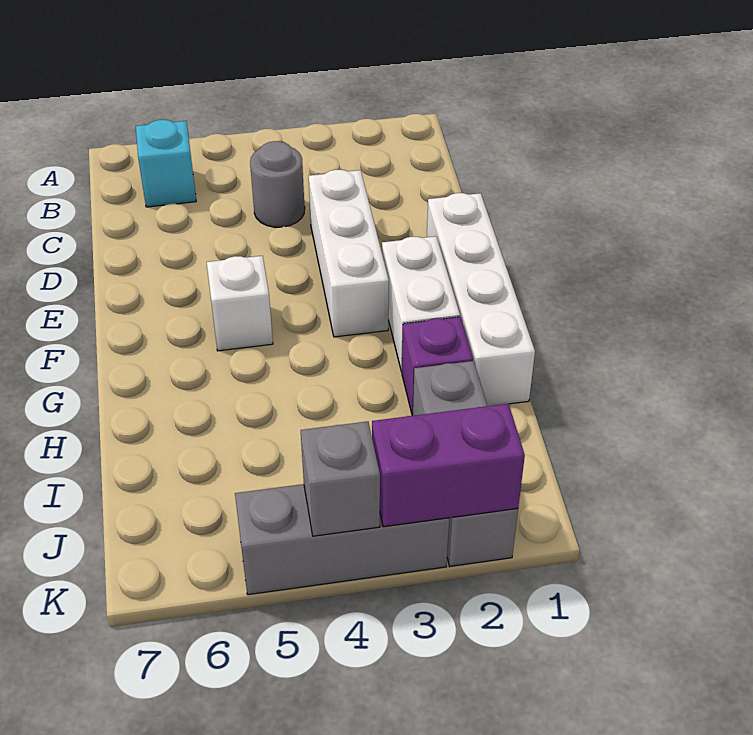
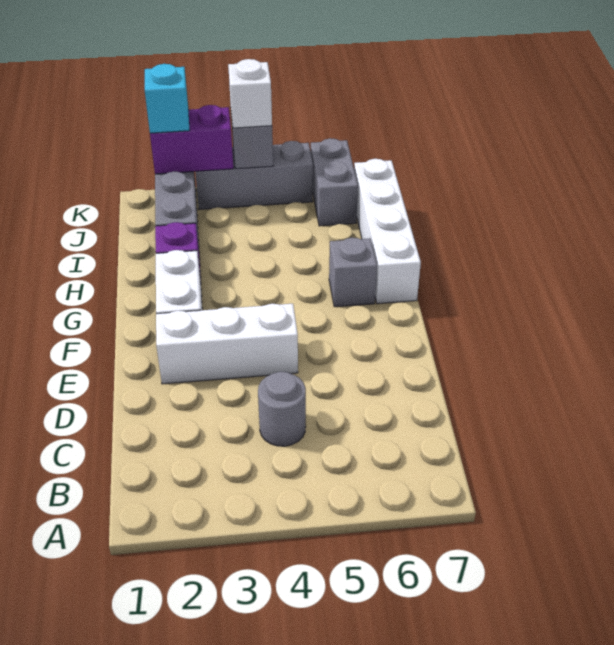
cyan 1x1 brick [136,120,196,207] -> cyan 1x1 brick moved to [145,64,190,133]
white 1x3 brick [309,170,389,337] -> white 1x3 brick turned to [156,304,298,384]
white 1x4 brick [427,193,535,406] -> white 1x4 brick moved to [354,159,421,304]
white 1x1 brick [207,256,273,351] -> white 1x1 brick moved to [228,59,272,128]
none -> grey 1x1 brick [329,238,377,307]
none -> grey 1x2 brick [311,138,358,226]

